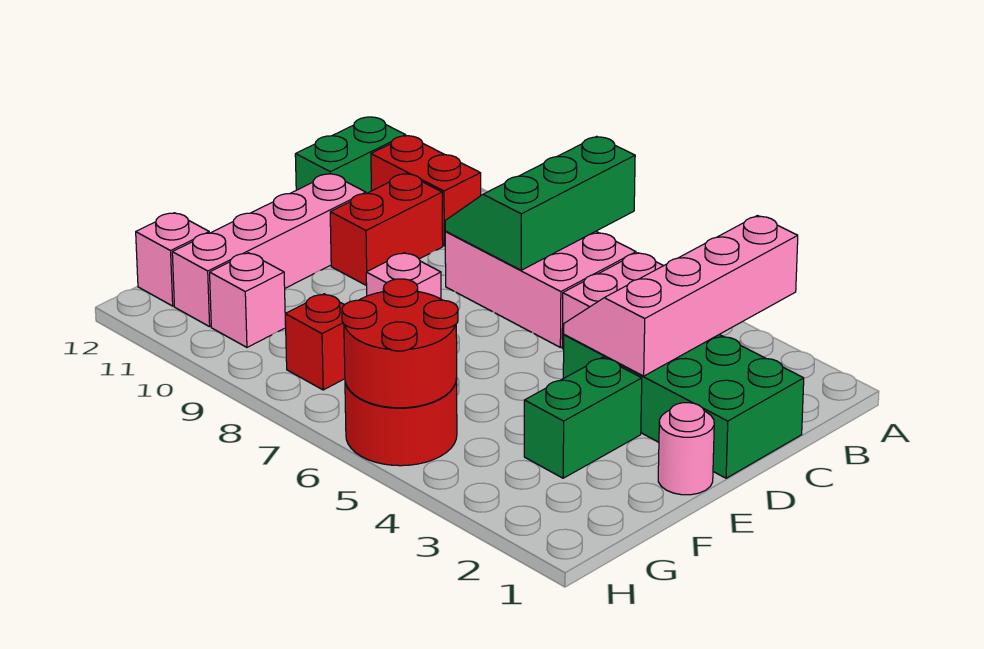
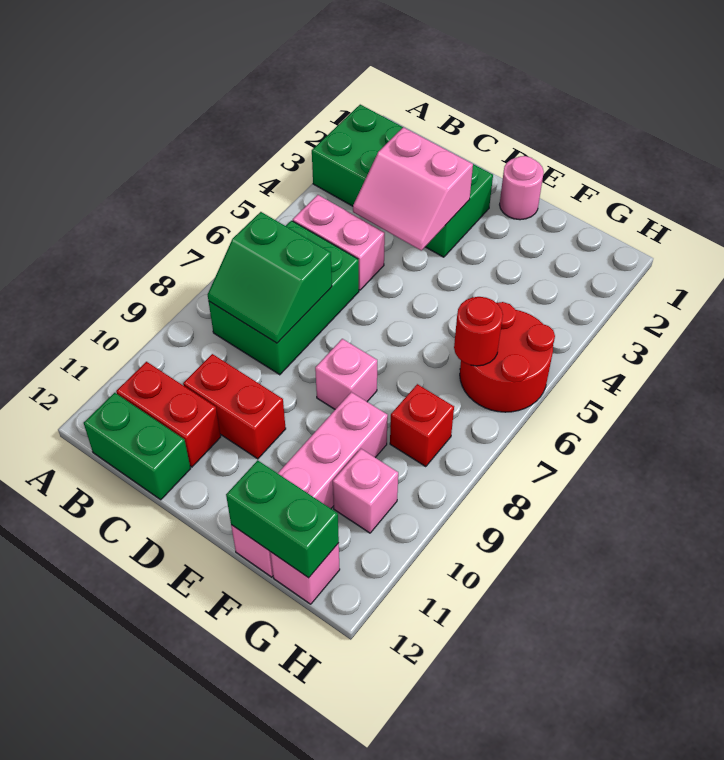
pink 2x4 slope [564,216,798,376] -> pink 2x2 slope [353,127,473,250]
green 2x3 slope [445,136,635,270] -> green 2x2 slope [208,212,332,343]
pink 2x3 brick [445,231,636,347] -> green 2x3 brick [209,221,359,375]
red 1x2 brick [371,136,481,246] -> red 1x2 brick turned to [116,362,221,467]
green 2x4 brick [563,335,804,478] -> green 2x4 brick turned to [312,105,493,257]
pink 1x4 brick [172,174,366,327] -> pink 1x4 brick turned to [231,392,388,577]
green 1x2 brick [524,357,642,478] -> green 1x2 brick moved to [226,460,339,578]
red 2x2 round brick [342,279,458,408] -> red 1x1 round brick [454,297,503,366]

